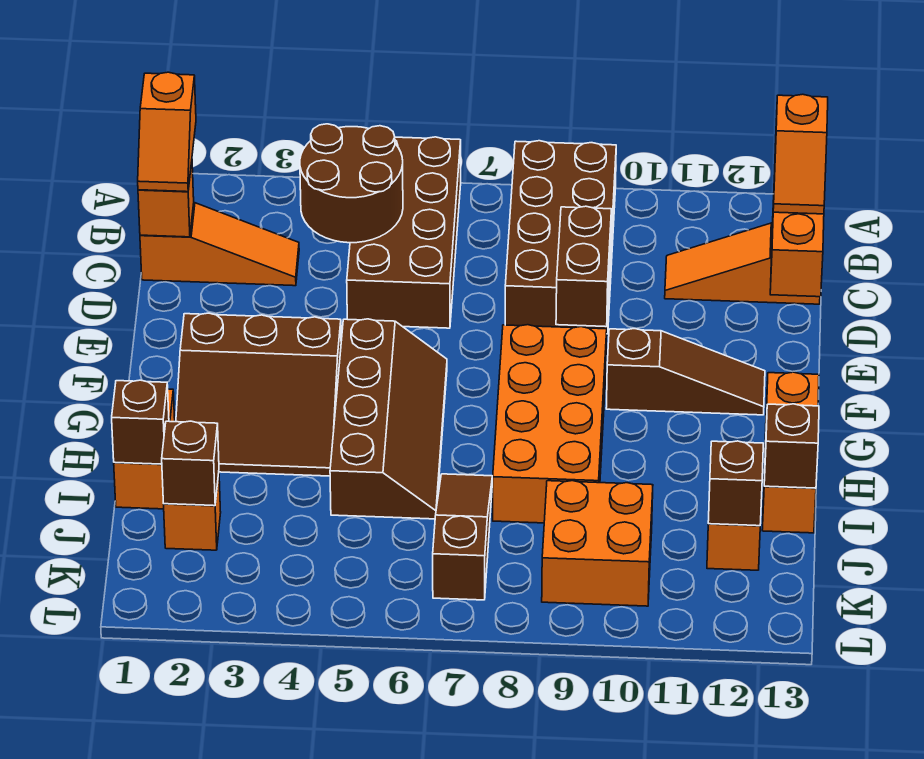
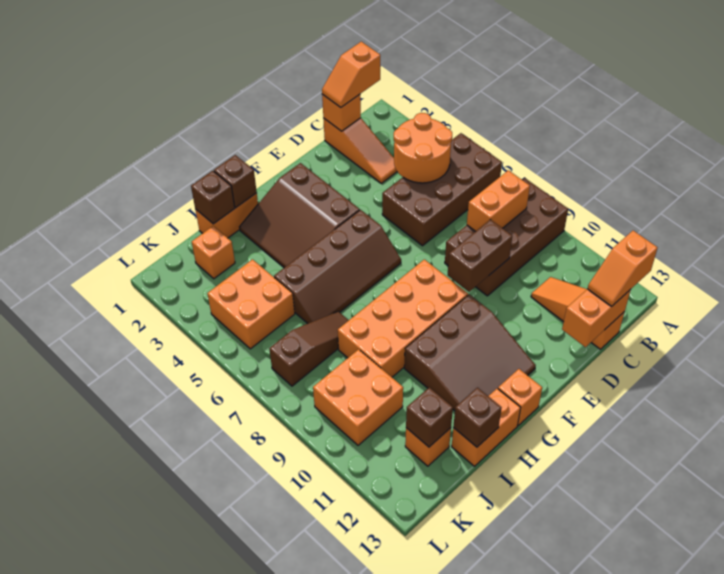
brown 2x2 round brick [300,124,403,243] -> orange 2x2 round brick [394,113,452,183]
none -> orange 1x2 brick [467,170,530,231]
brown 1x3 slope [606,329,765,415] -> brown 3x3 slope [404,294,536,411]
brown 1x1 brick [162,421,219,506] -> brown 1x1 brick moved to [214,155,257,208]
none -> orange 2x2 brick [207,259,295,349]

